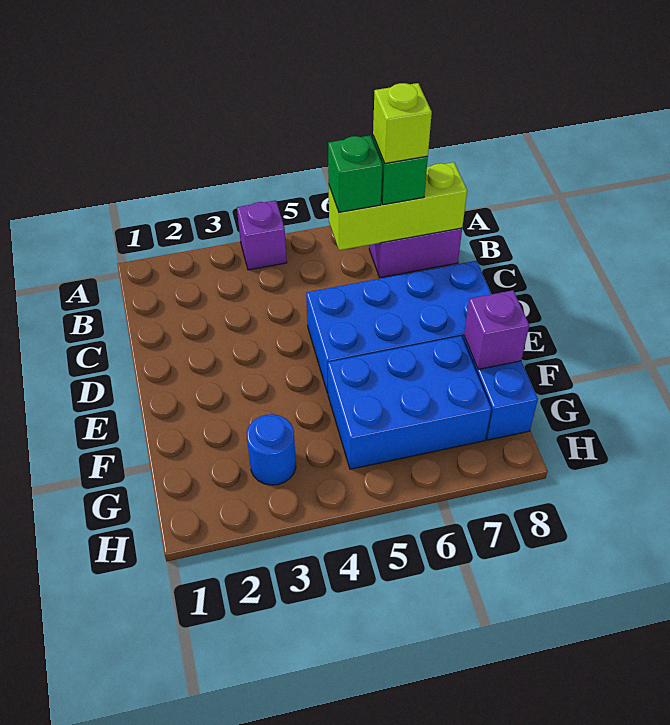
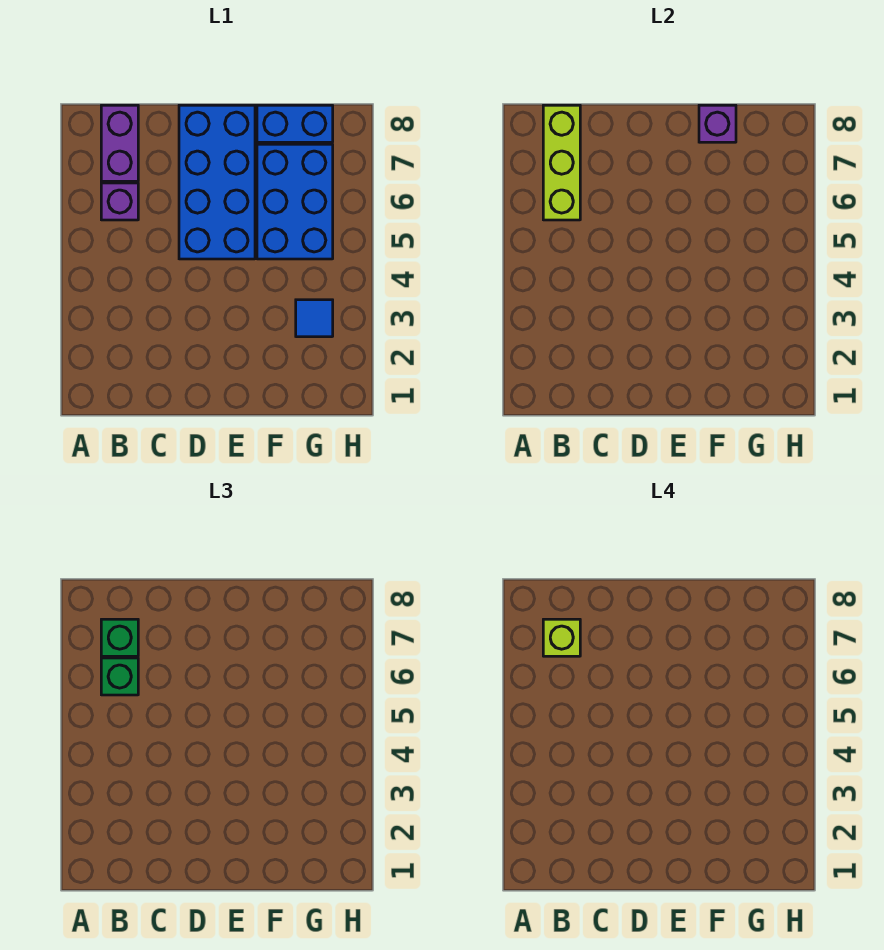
purple 1x1 brick [237,200,287,270] -> purple 1x1 brick moved to [101,183,138,220]
blue 1x1 round brick [247,414,296,485] -> blue 1x1 tile [296,300,333,337]

